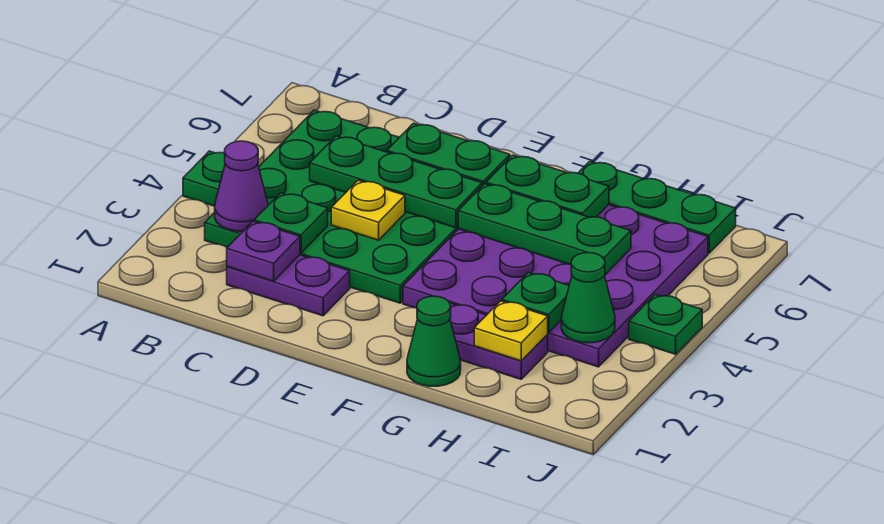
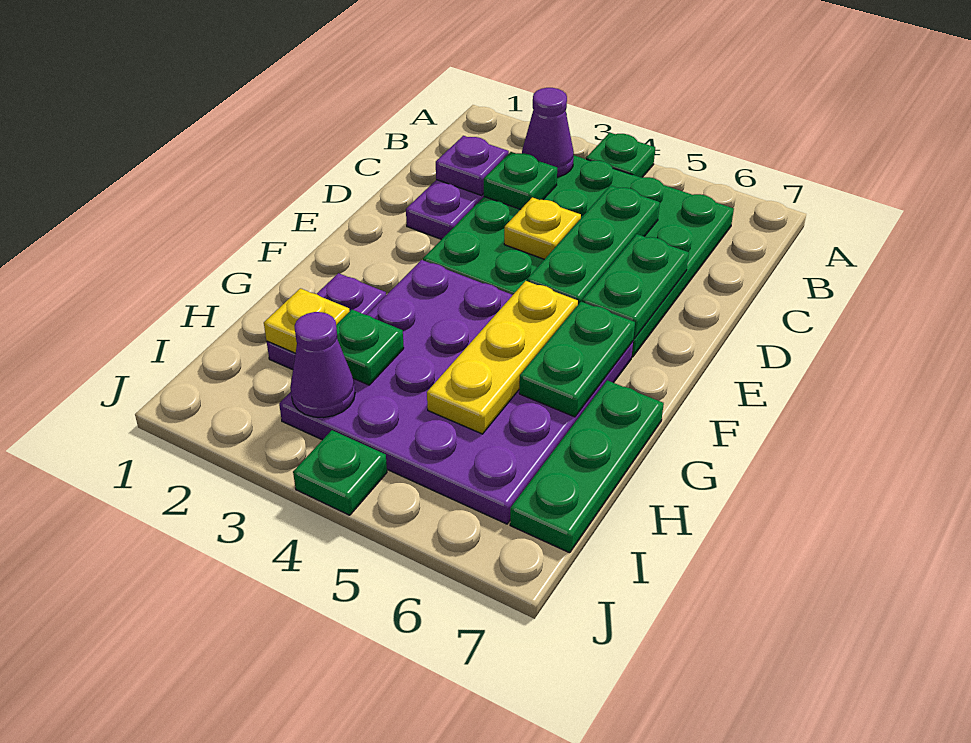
green 1x3 plate [458,184,631,275] -> yellow 1x3 plate [427,281,578,434]
green 1x1 cone [407,296,461,386] -> none
green 1x1 cone [561,253,615,343] -> purple 1x1 cone [290,312,355,418]

